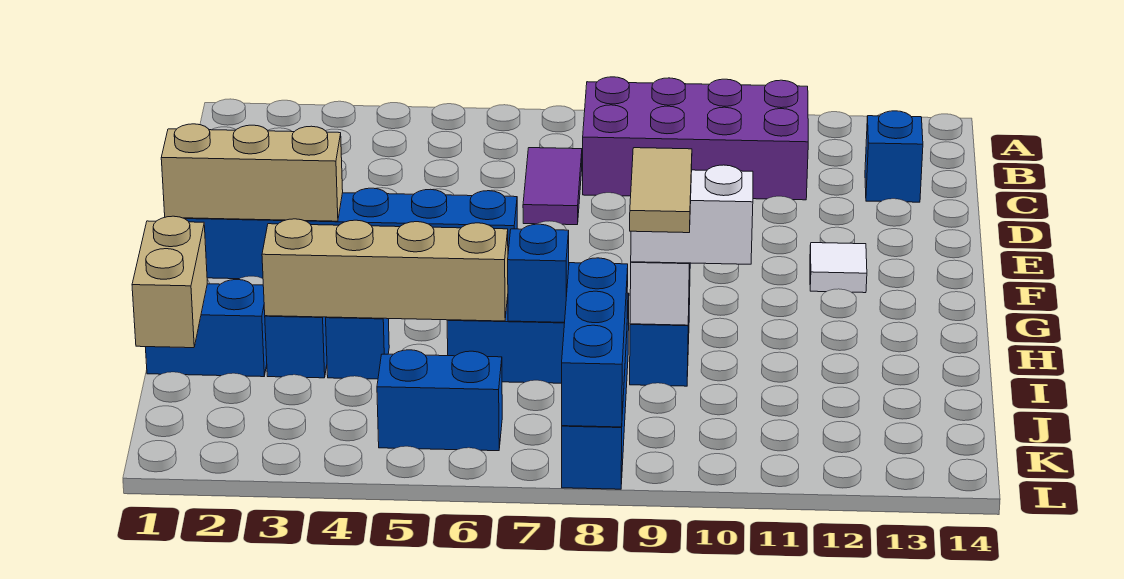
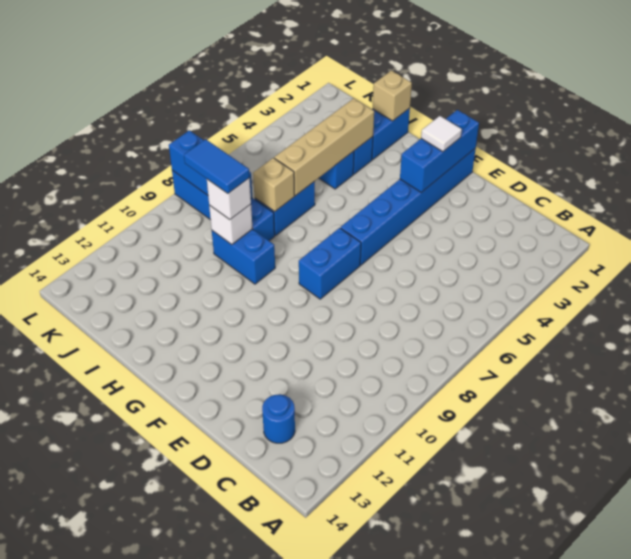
purple 2x4 brick [583,77,808,200] -> none
purple 1x2 tile [523,148,582,225] -> none
blue 1x1 brick [865,111,923,202] -> blue 1x1 round brick [262,394,295,443]
tan 1x3 brick [161,124,343,221] -> blue 1x3 brick [400,110,479,193]
white 1x1 tile [810,243,867,293] -> white 1x1 tile moved to [421,116,462,152]
tan 1x2 brick [132,216,207,348] -> tan 1x1 brick [372,71,412,121]
blue 1x1 brick [508,224,569,322] -> tan 1x1 brick [253,158,295,212]
white 1x2 brick [631,165,753,264] -> white 1x1 brick [207,178,251,220]
tan 1x2 tile [630,148,692,233] -> blue 1x2 tile [184,139,250,194]
blue 1x2 brick [377,350,502,451] -> blue 1x2 brick moved to [299,228,361,299]

